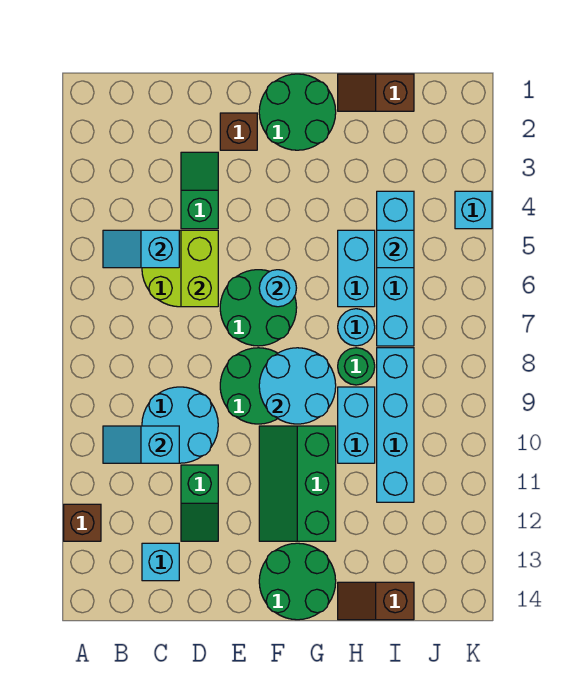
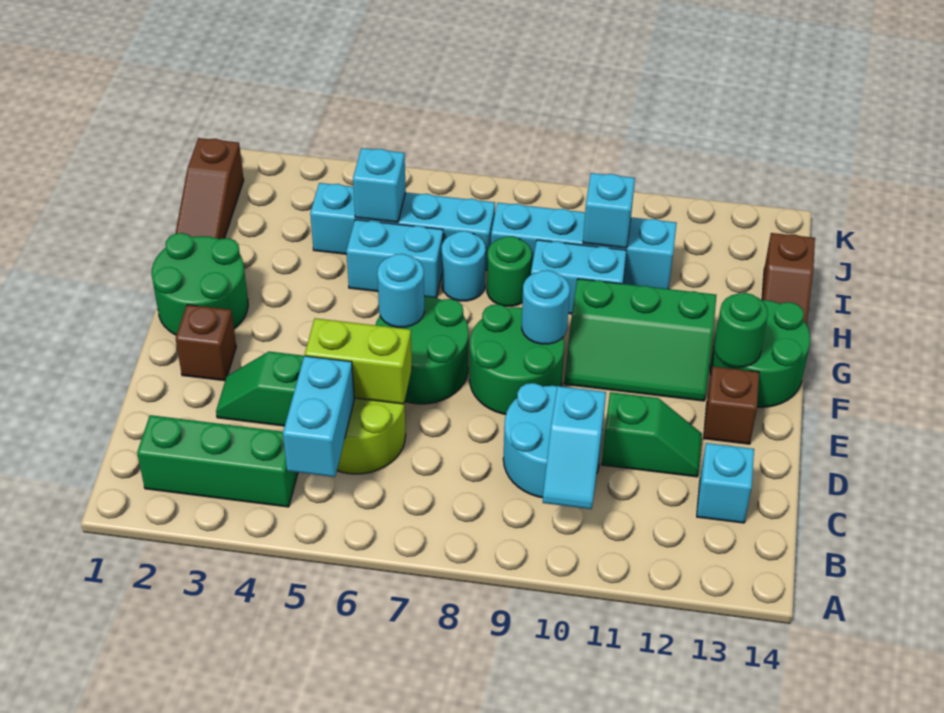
brown 1x1 brick [64,504,101,541] -> brown 1x1 brick moved to [704,367,759,444]
none -> green 1x3 brick [137,415,298,507]
cyan 1x2 slope [103,230,179,268] -> cyan 1x2 brick [283,356,354,477]
cyan 2x2 round brick [259,348,336,424] -> cyan 1x1 round brick [522,270,570,344]
none -> green 1x1 round brick [714,293,768,367]
brown 1x2 slope [338,74,414,111] -> brown 1x3 slope [175,138,244,239]
cyan 1x1 brick [455,191,492,229] -> cyan 1x1 brick moved to [583,173,635,248]

